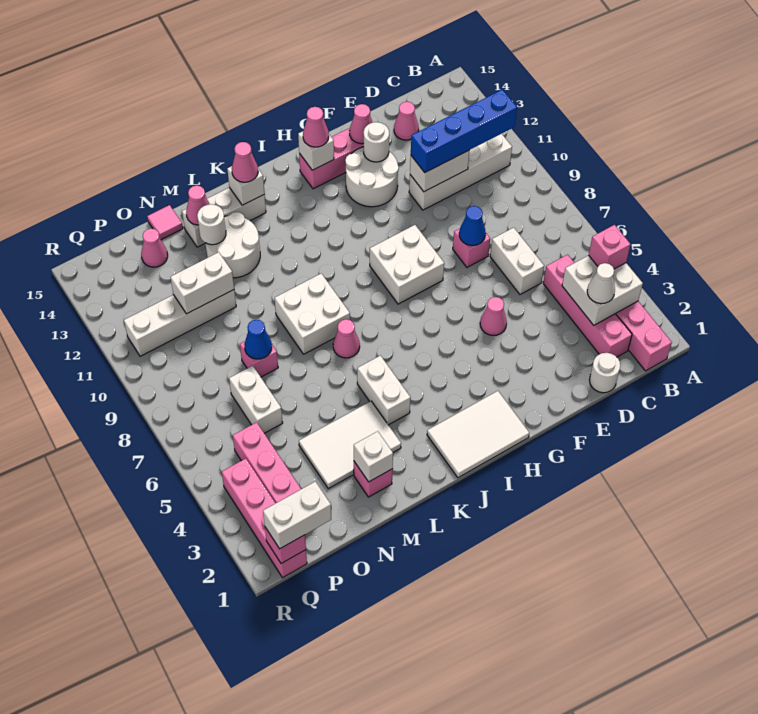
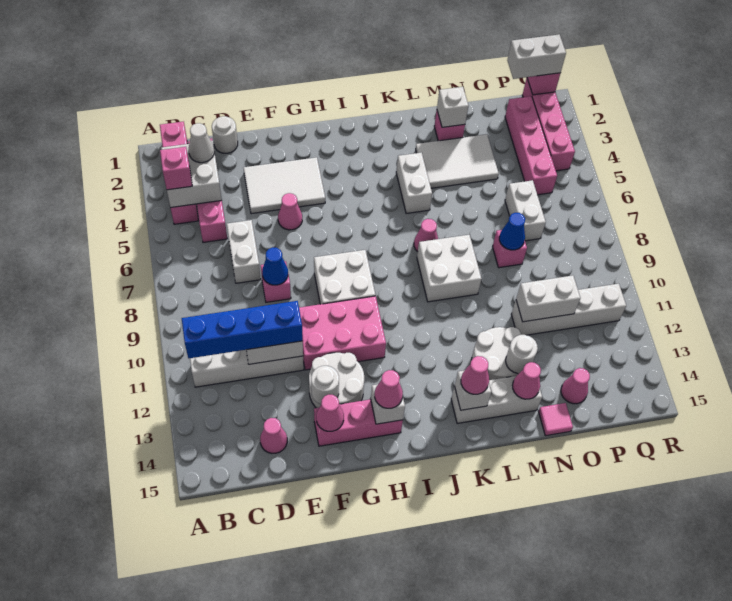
none -> pink 2x3 brick [299,296,386,370]
white 2x3 tile [427,391,529,478] -> white 2x3 tile moved to [244,157,325,214]

